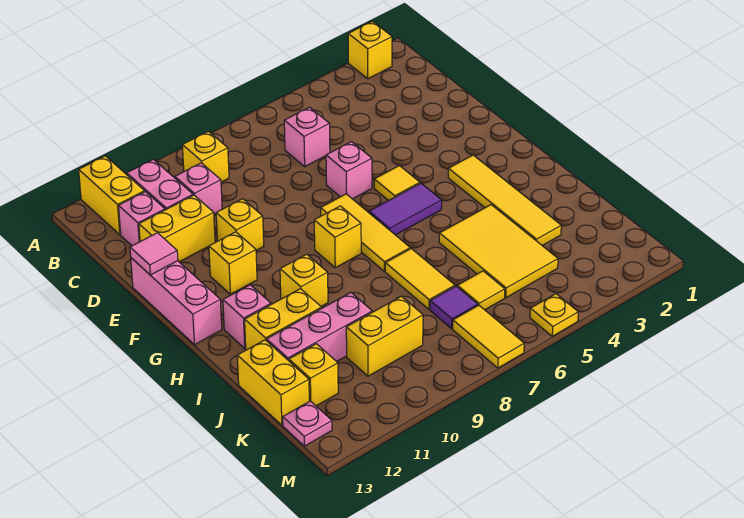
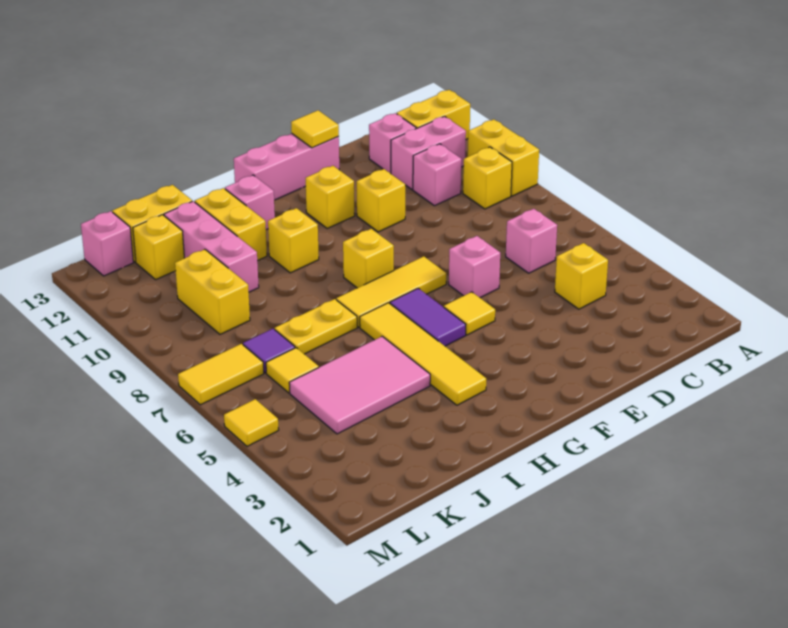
yellow 1x1 brick [348,21,392,79] -> yellow 1x1 brick moved to [555,243,608,309]
yellow 1x2 brick [139,195,215,262] -> yellow 1x2 brick moved to [468,119,539,196]
pink 1x1 tile [130,233,178,275] -> yellow 1x1 tile [291,110,339,148]
yellow 1x4 tile [448,155,561,246] -> yellow 1x4 tile turned to [360,303,486,405]
yellow 2x3 tile [439,205,558,298] -> pink 2x3 tile [289,336,430,434]
yellow 1x2 tile [385,249,455,309] -> yellow 1x2 plate [274,299,357,354]
pink 1x1 plate [283,401,332,446] -> pink 1x1 brick [81,211,133,276]
yellow 1x1 plate [530,294,578,336] -> yellow 1x1 tile [224,399,279,446]

